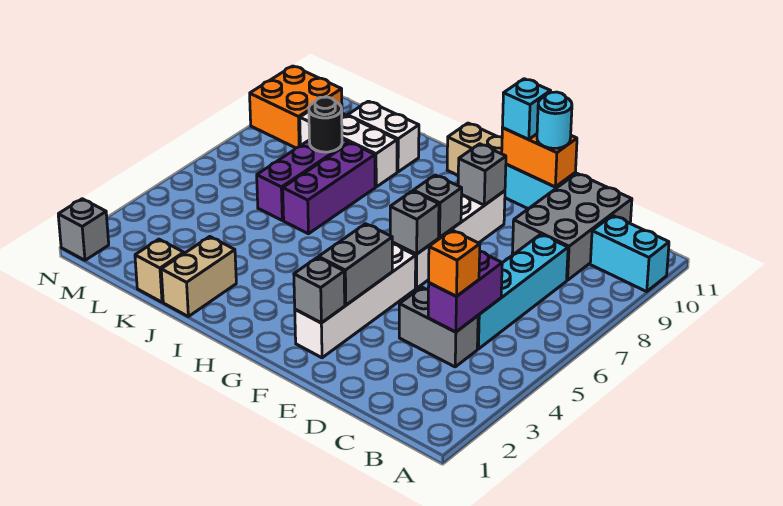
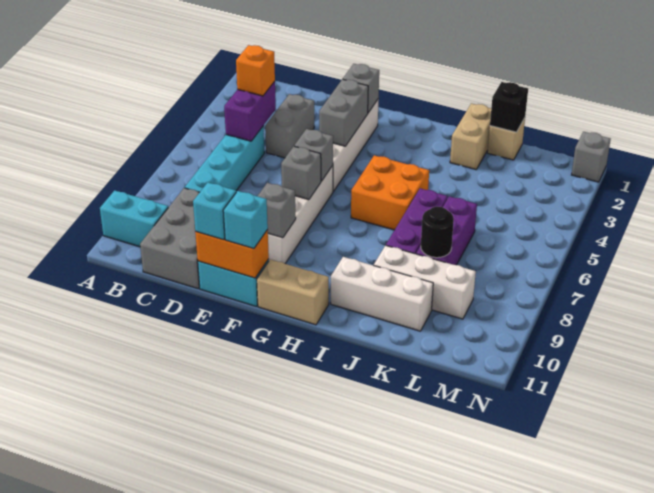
grey 1x2 brick [399,287,478,367] -> grey 1x2 brick turned to [265,94,314,158]
cyan 1x1 round brick [537,92,572,148] -> cyan 1x1 brick [193,182,236,240]
white 1x2 brick [347,101,419,172] -> white 1x3 brick [331,257,433,331]
none -> black 1x1 brick [490,82,528,132]
orange 2x2 brick [250,66,342,148] -> orange 2x2 brick moved to [351,155,429,230]

